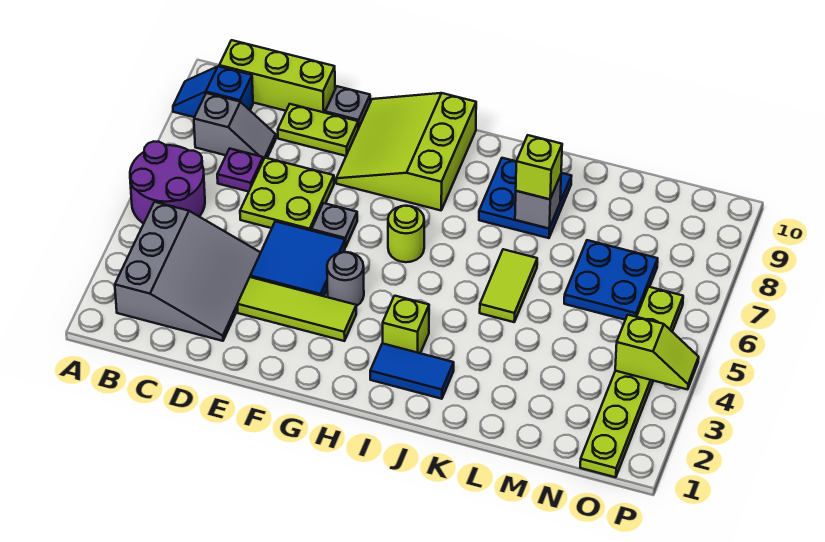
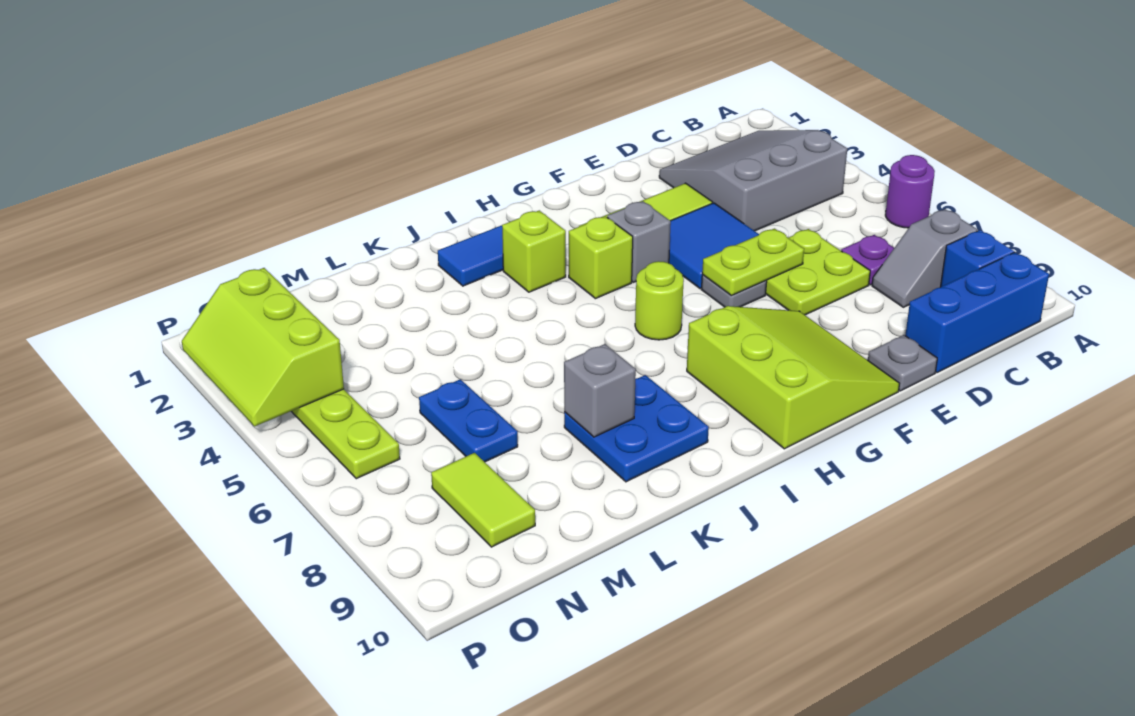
purple 2x2 round brick [130,141,205,223] -> purple 1x1 round brick [885,155,935,228]
grey 3x3 slope [115,202,261,341] -> grey 3x3 slope turned to [659,130,847,231]
lime 1x3 brick [219,40,335,113] -> blue 1x3 brick [905,253,1049,373]
lime 1x2 plate [278,104,358,156] -> lime 1x2 plate moved to [702,229,804,296]
grey 1x1 round brick [327,252,364,306] -> grey 1x1 brick [607,201,671,282]
lime 1x2 tile [480,249,537,322] -> lime 1x2 tile moved to [431,453,535,547]
lime 1x1 brick [516,135,562,199] -> lime 1x1 brick moved to [569,216,633,299]
blue 2x2 plate [564,240,658,320] -> blue 1x2 plate [419,379,518,462]
lime 1x2 slope [615,315,699,389] -> lime 2x3 slope [182,268,344,426]

